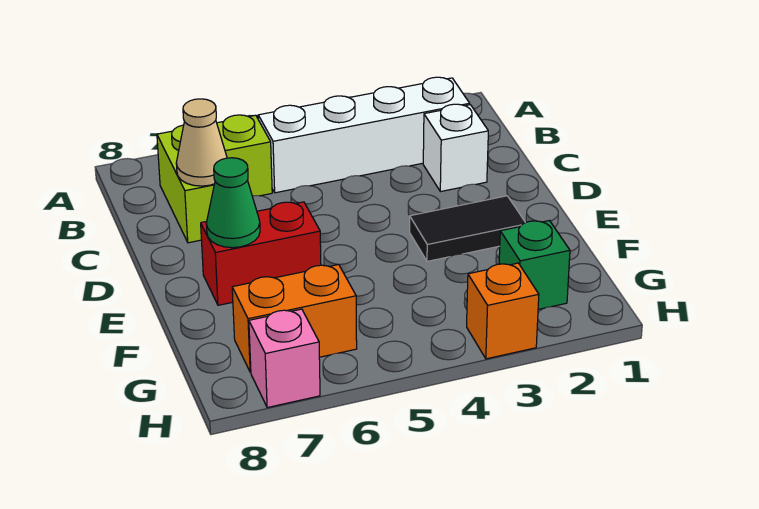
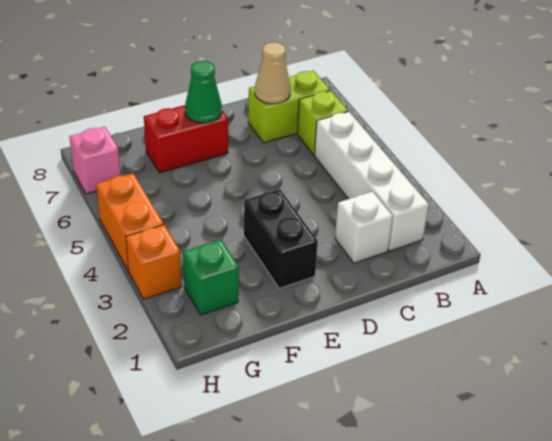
black 1x2 tile [410,196,525,261] -> black 1x2 brick [244,189,318,288]
red 1x2 brick [201,202,321,305] -> red 1x2 brick turned to [144,105,228,173]
orange 1x2 brick [232,265,357,372] -> orange 1x2 brick moved to [96,173,164,271]

